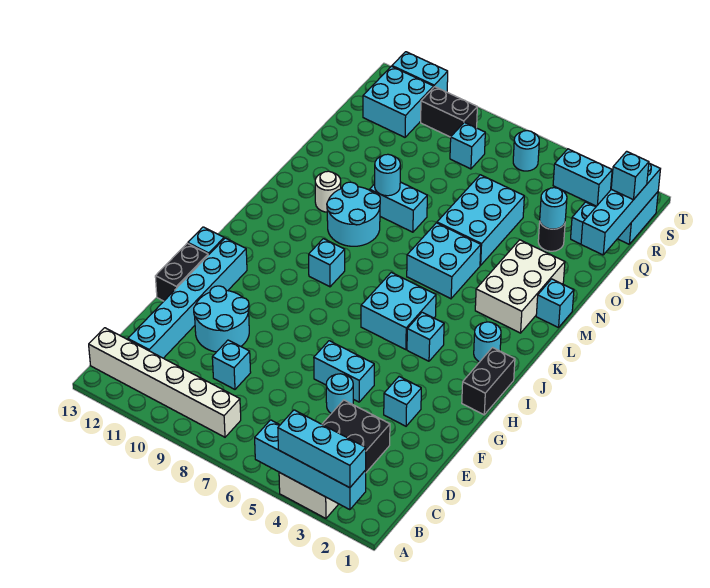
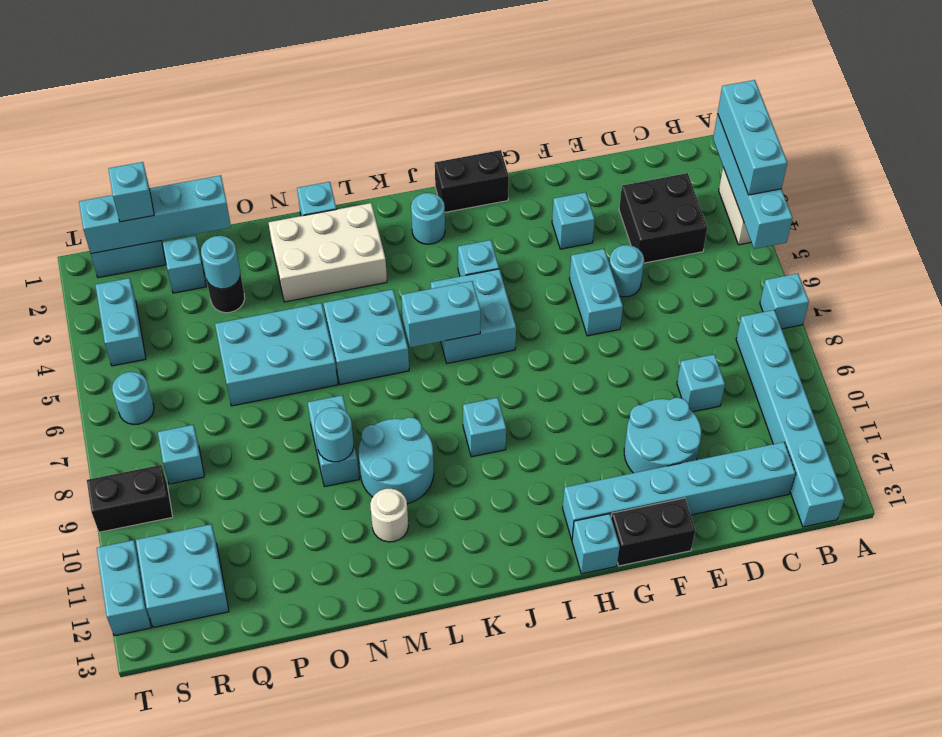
none -> cyan 1x1 brick [760,273,809,329]
white 1x6 brick [89,328,241,437] -> cyan 1x6 brick [736,310,845,527]
none -> cyan 1x2 brick [401,281,481,347]
black 1x2 brick [421,87,477,137] -> black 1x2 brick turned to [87,465,173,532]

